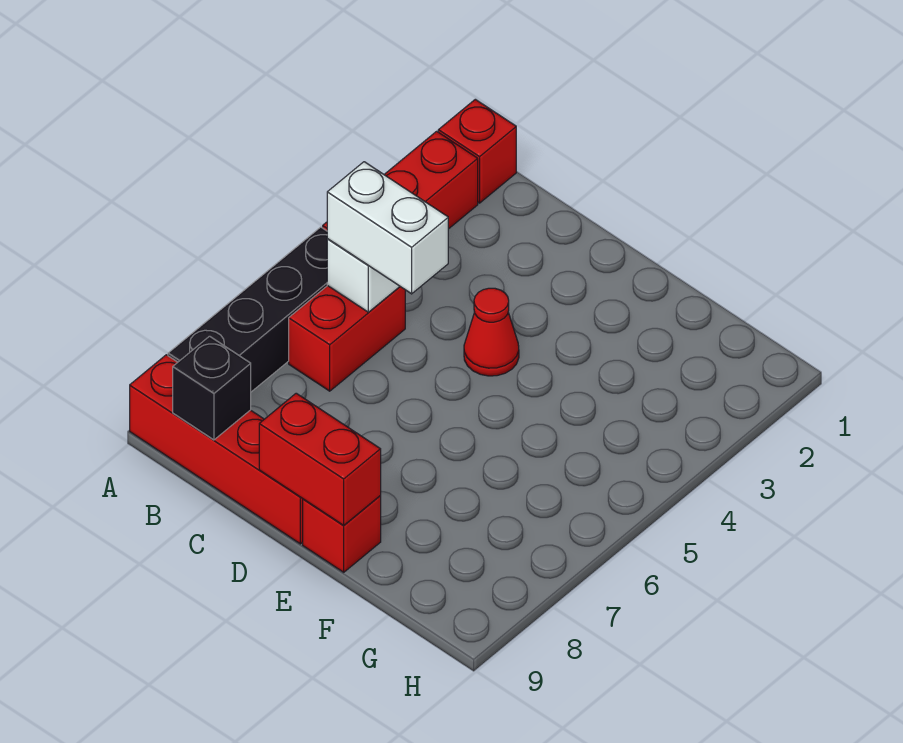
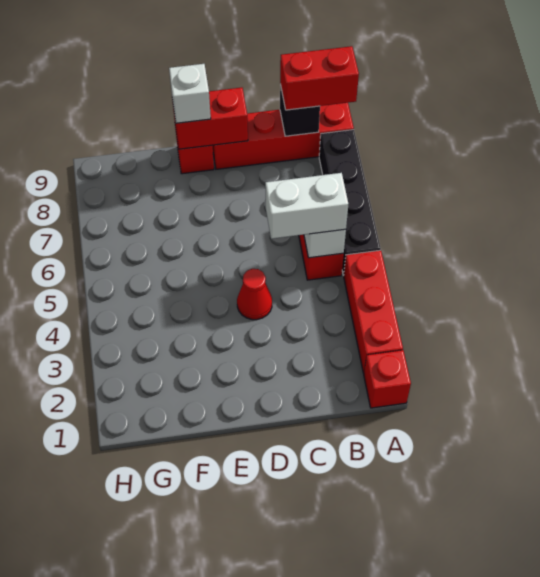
none -> red 1x2 brick [280,46,359,110]
none -> white 1x1 brick [169,64,211,123]

